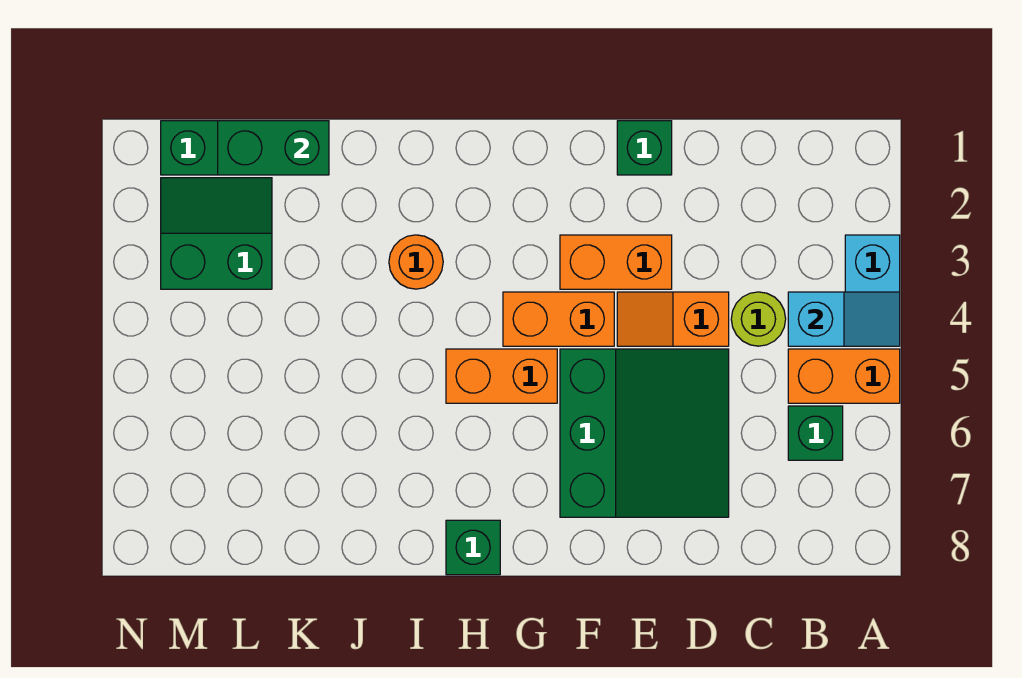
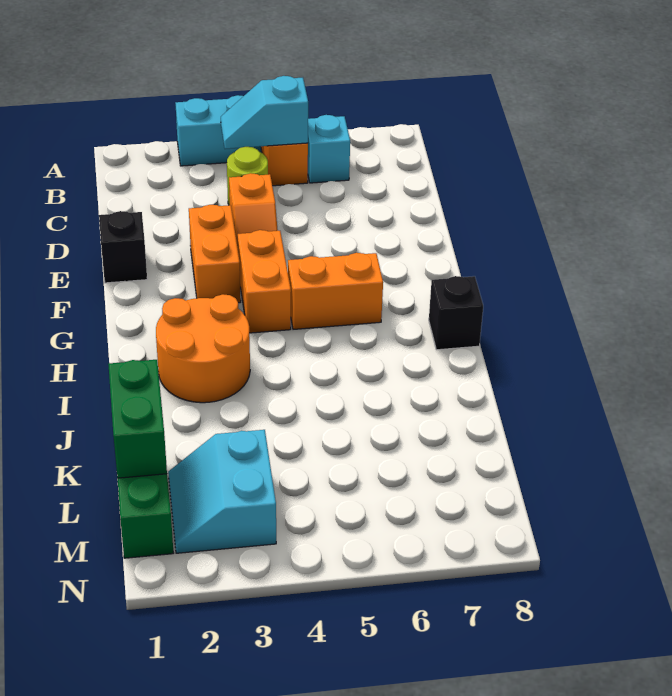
cyan 1x2 slope [788,292,900,346] -> cyan 1x2 slope turned to [221,76,308,149]
green 1x1 brick [788,406,843,460] -> cyan 1x1 brick [308,115,350,183]
green 3x3 slope [560,349,729,517] -> none
green 1x1 brick [617,121,672,175] -> black 1x1 brick [99,211,147,283]
orange 1x2 brick [446,349,557,403] -> orange 1x2 brick turned to [288,253,383,329]
green 1x1 brick [446,520,500,575] -> black 1x1 brick [429,276,483,350]
orange 1x1 round brick [389,235,443,289] -> orange 2x2 round brick [156,294,250,403]
green 2x2 slope [161,178,272,289] -> cyan 2x2 slope [168,430,276,553]

